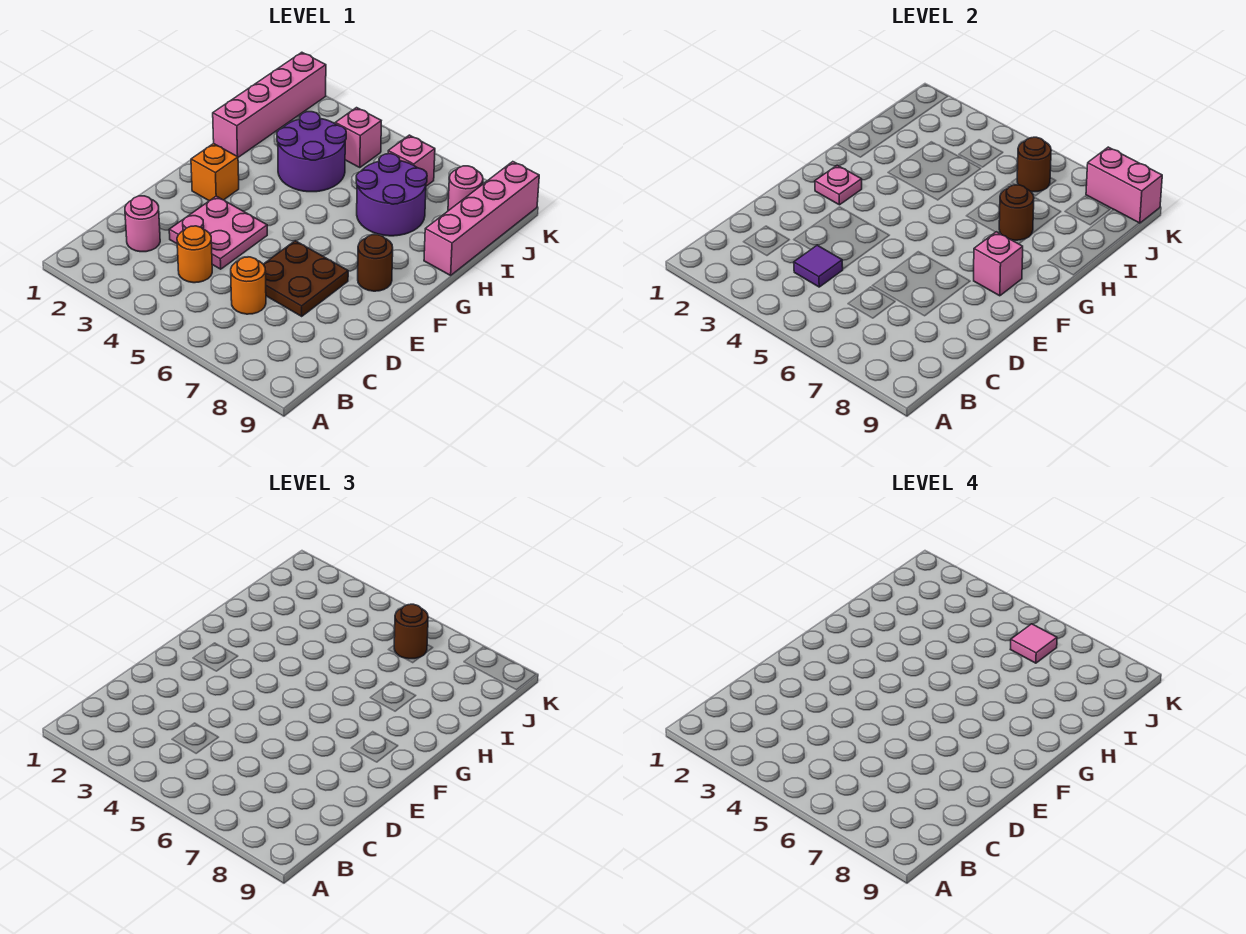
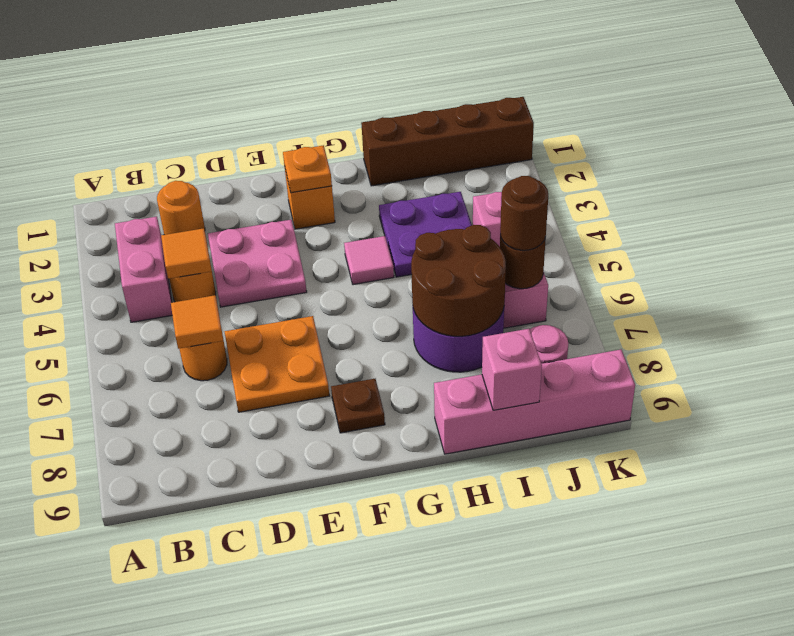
pink 1x1 round brick [125,196,160,252] -> orange 1x1 round brick [157,181,205,235]
purple 1x1 tile [794,245,843,287] -> orange 1x1 tile [161,228,212,279]
none -> orange 1x1 tile [171,295,223,349]
brown 2x2 plate [263,241,348,316] -> orange 2x2 plate [225,316,329,412]
pink 1x1 plate [815,165,862,205] -> orange 1x1 plate [283,145,332,193]
brown 1x1 round brick [358,235,393,291] -> brown 1x1 plate [331,379,385,433]
pink 1x1 brick [974,232,1023,296] -> pink 1x1 brick moved to [482,329,542,410]
pink 1x4 brick [213,52,326,157] -> brown 1x4 brick [361,97,534,186]
purple 2x2 round brick [277,112,346,192] -> purple 2x2 plate [379,192,472,277]
brown 1x1 round brick [999,185,1034,240] -> brown 2x2 round brick [411,225,506,336]
pink 1x1 tile [1010,624,1057,663] -> pink 1x1 tile moved to [344,236,394,285]
pink 1x2 brick [1086,147,1162,223] -> pink 1x2 brick moved to [115,217,172,322]

